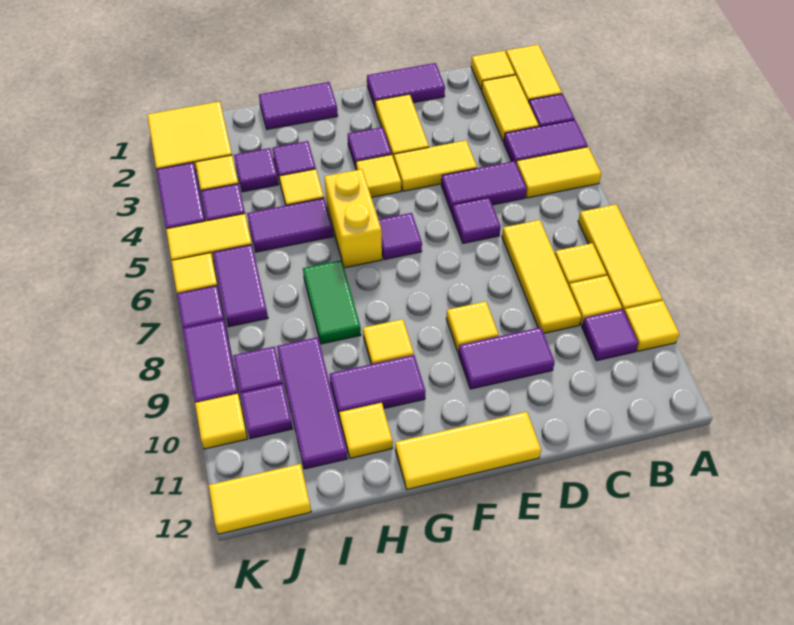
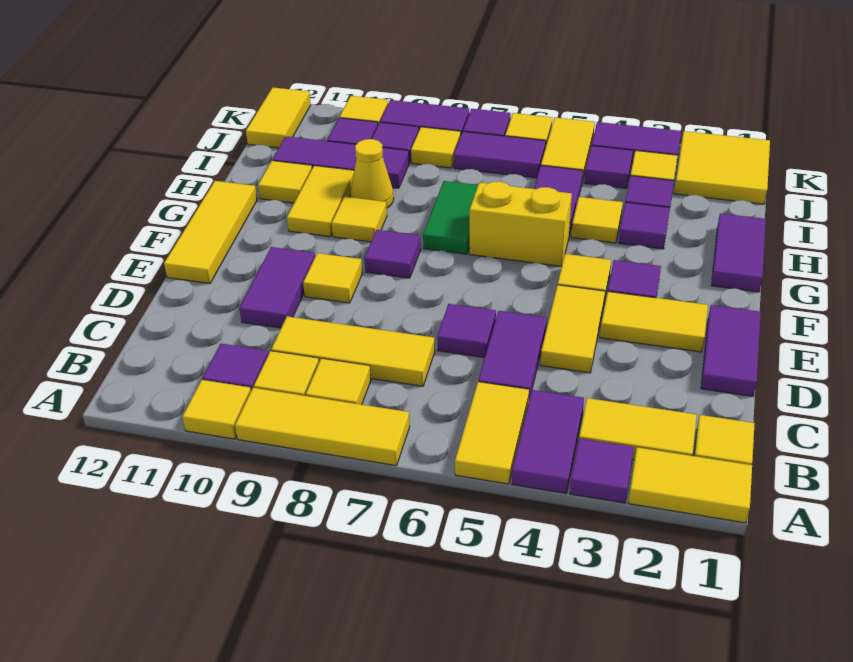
purple 1x1 tile [378,213,422,260] -> purple 1x1 tile moved to [364,230,421,278]
purple 1x2 tile [330,355,425,417] -> yellow 1x2 tile [287,166,354,237]
green 1x2 tile [303,260,361,344] -> green 1x2 tile turned to [423,181,478,254]
none -> yellow 1x1 cone [350,139,394,208]
none -> yellow 1x1 tile [411,127,461,168]

